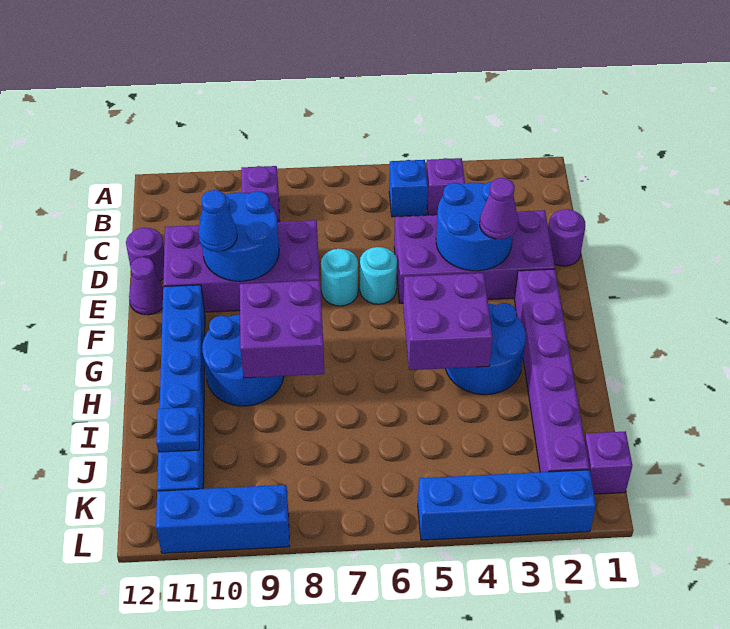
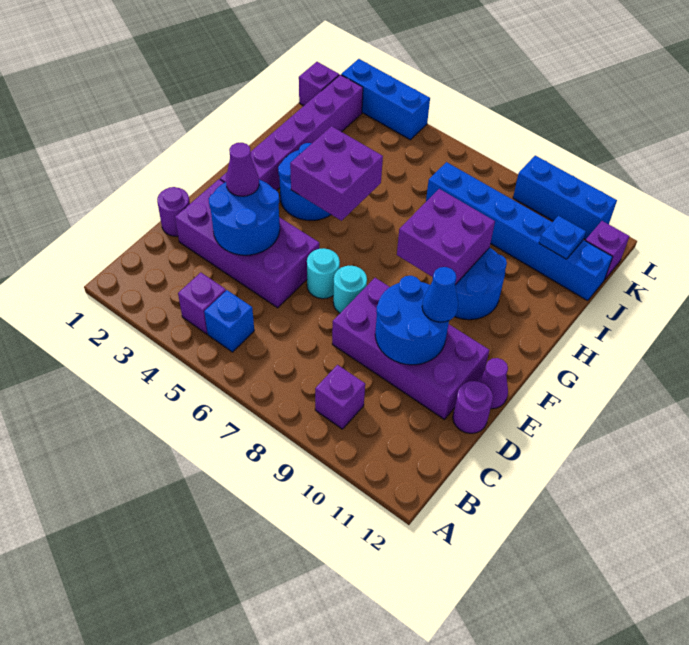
blue 1x6 brick [157,285,205,491] -> blue 1x6 brick turned to [426,162,612,301]
none -> purple 1x1 brick [585,221,630,280]
blue 1x4 brick [418,470,596,540] -> blue 1x3 brick [341,59,430,140]

